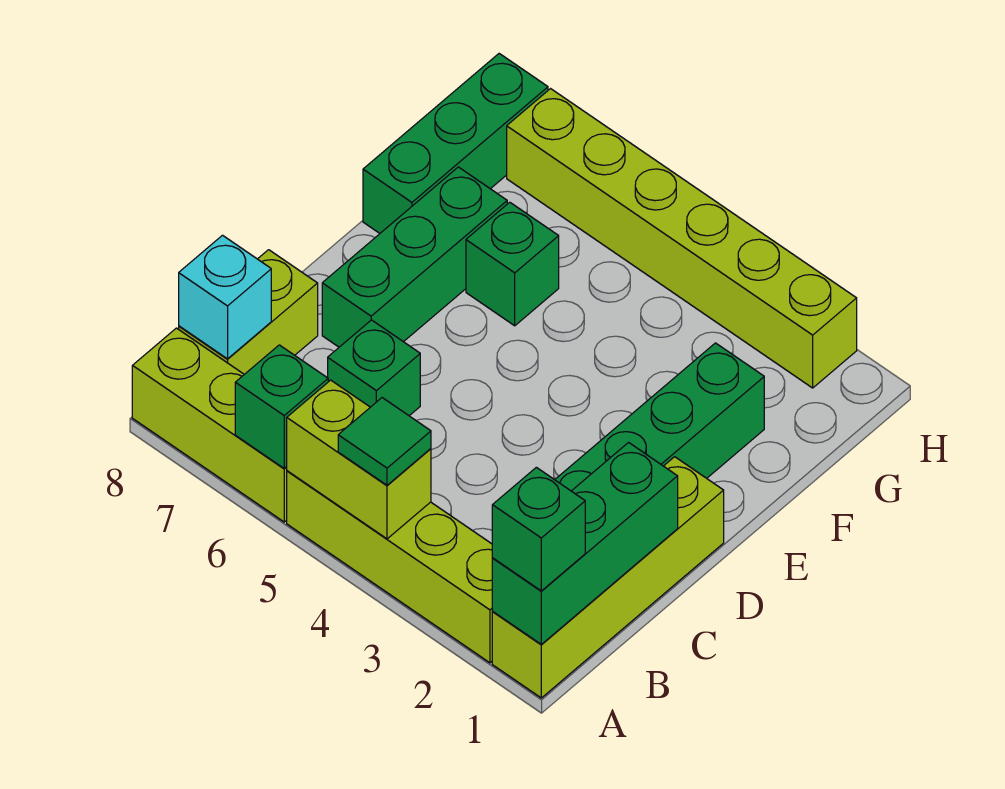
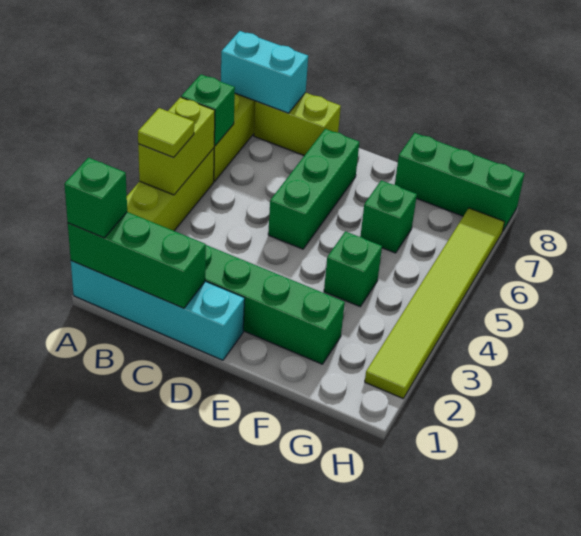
lime 1x4 brick [492,457,724,698] -> cyan 1x4 brick [71,261,245,360]
green 1x1 tile [338,398,431,485] -> lime 1x1 tile [138,108,194,157]
cyan 1x1 brick [179,235,271,359] -> cyan 1x2 brick [221,31,308,113]
green 1x1 brick [328,320,420,416] -> green 1x1 brick moved to [324,231,382,306]
green 1x3 brick [322,167,507,347] -> green 1x3 brick turned to [268,129,359,249]
lime 1x6 brick [507,89,857,388] -> lime 1x6 tile [365,208,504,398]

